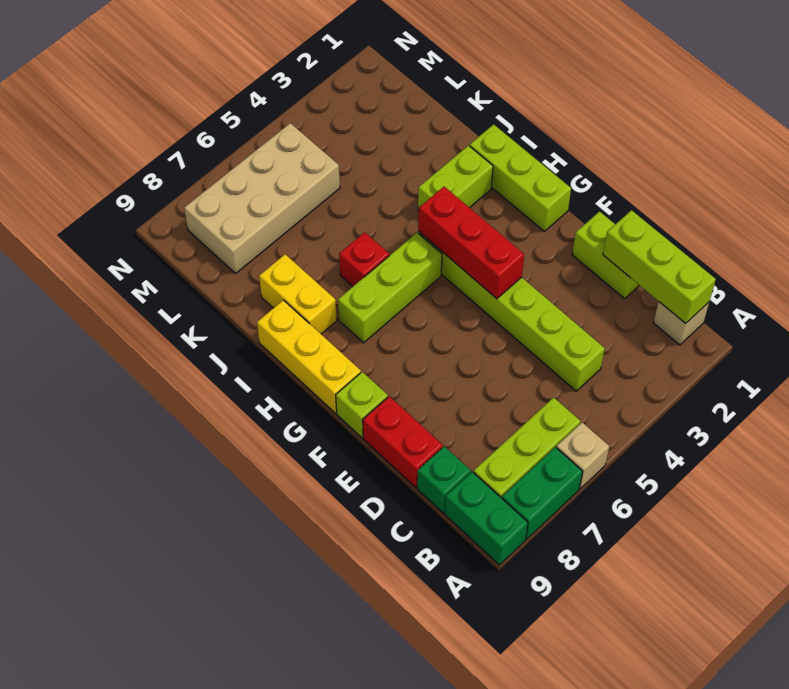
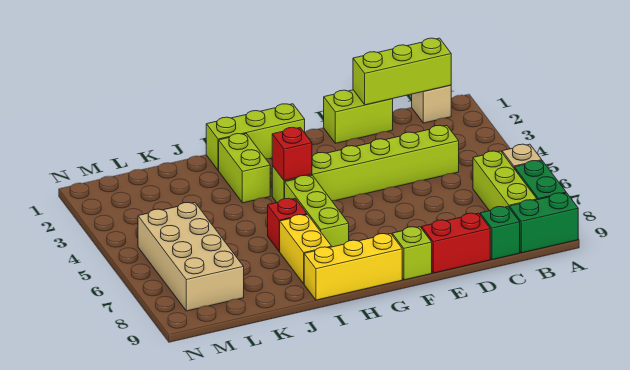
red 1x3 brick [418,187,524,299] -> red 1x1 brick [272,127,312,181]
yellow 1x2 brick [259,254,337,334] -> yellow 1x2 brick turned to [279,215,332,284]

